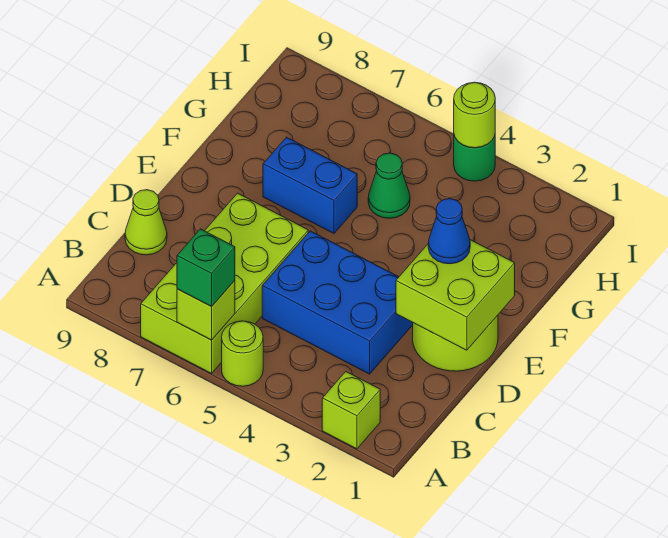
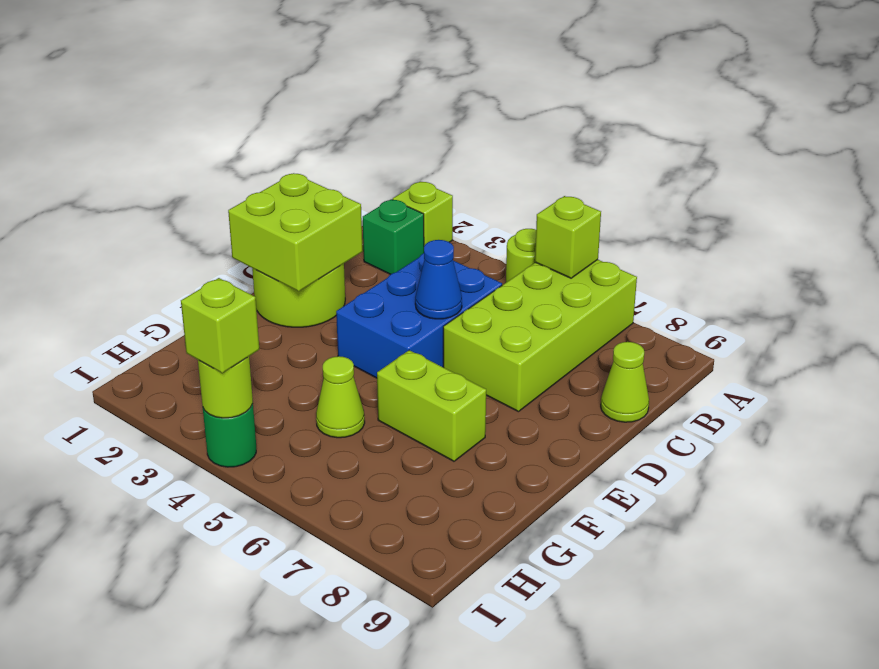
green 1x1 brick [177,229,235,307] -> green 1x1 brick moved to [363,199,424,275]
blue 2x3 brick [262,231,413,374] -> blue 2x3 brick turned to [336,253,502,378]
blue 1x1 cone [428,199,470,264] -> blue 1x1 cone moved to [415,240,462,319]
blue 1x2 brick [263,137,357,233] -> lime 1x2 brick [377,350,486,461]
green 1x1 cone [368,153,410,218] -> lime 1x1 cone [316,356,365,438]
none -> lime 1x1 brick [181,278,259,373]

